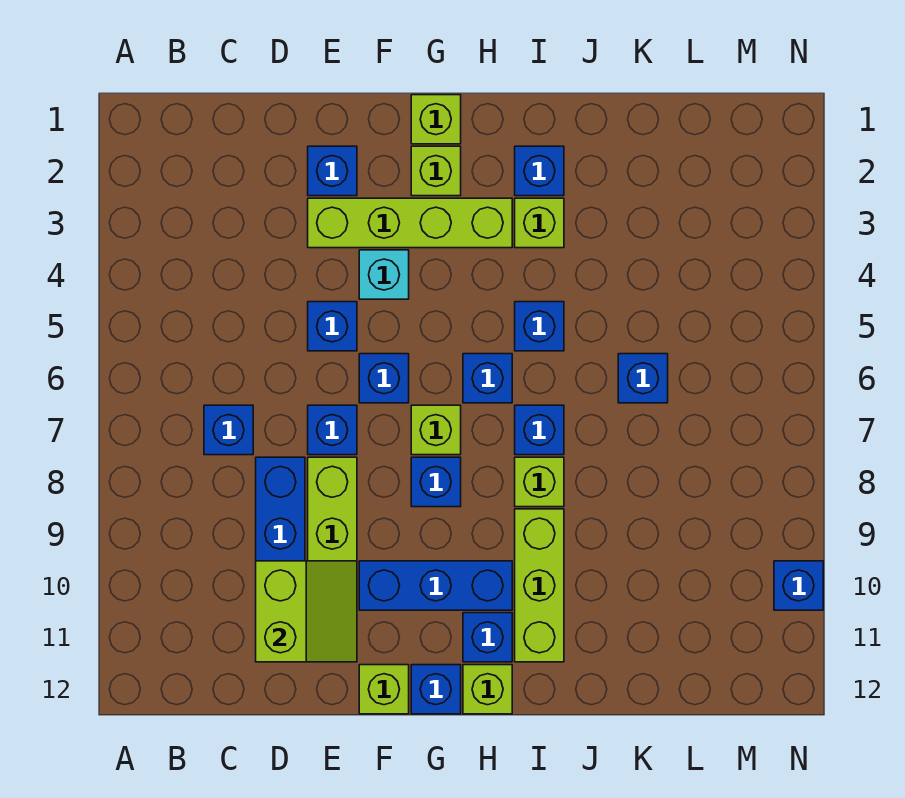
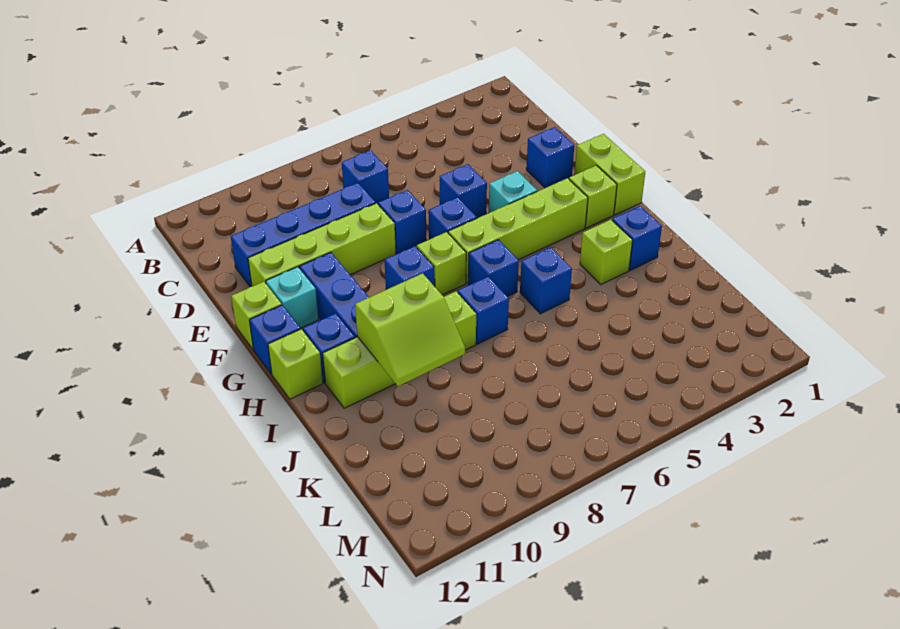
lime 2x2 slope [256,561,357,662] -> lime 2x2 slope moved to [355,273,465,386]
lime 1x4 brick [308,198,512,248] -> lime 1x4 brick turned to [448,178,588,283]
none -> cyan 1x1 brick [266,267,319,328]
lime 1x1 brick [411,95,461,144] -> lime 1x2 brick [574,134,645,215]
blue 1x1 brick [618,354,668,403] -> none
blue 1x1 brick [774,561,823,610] -> none

